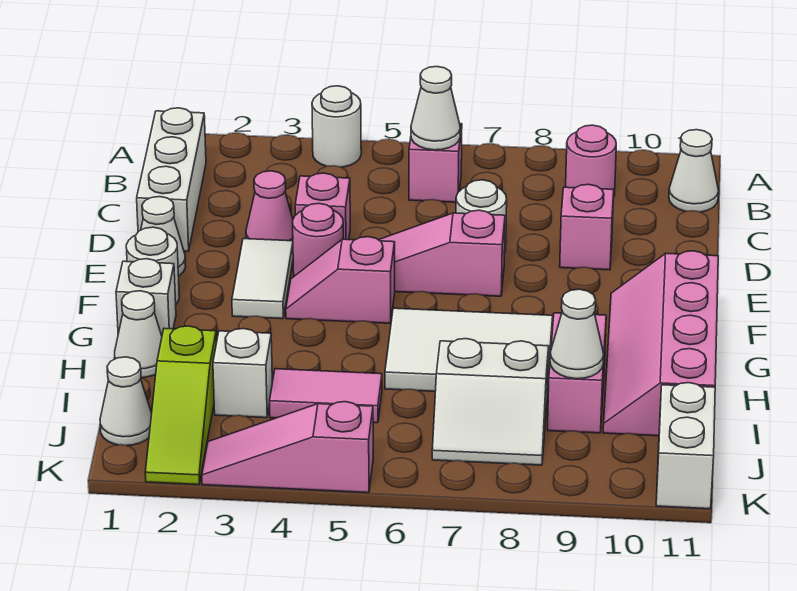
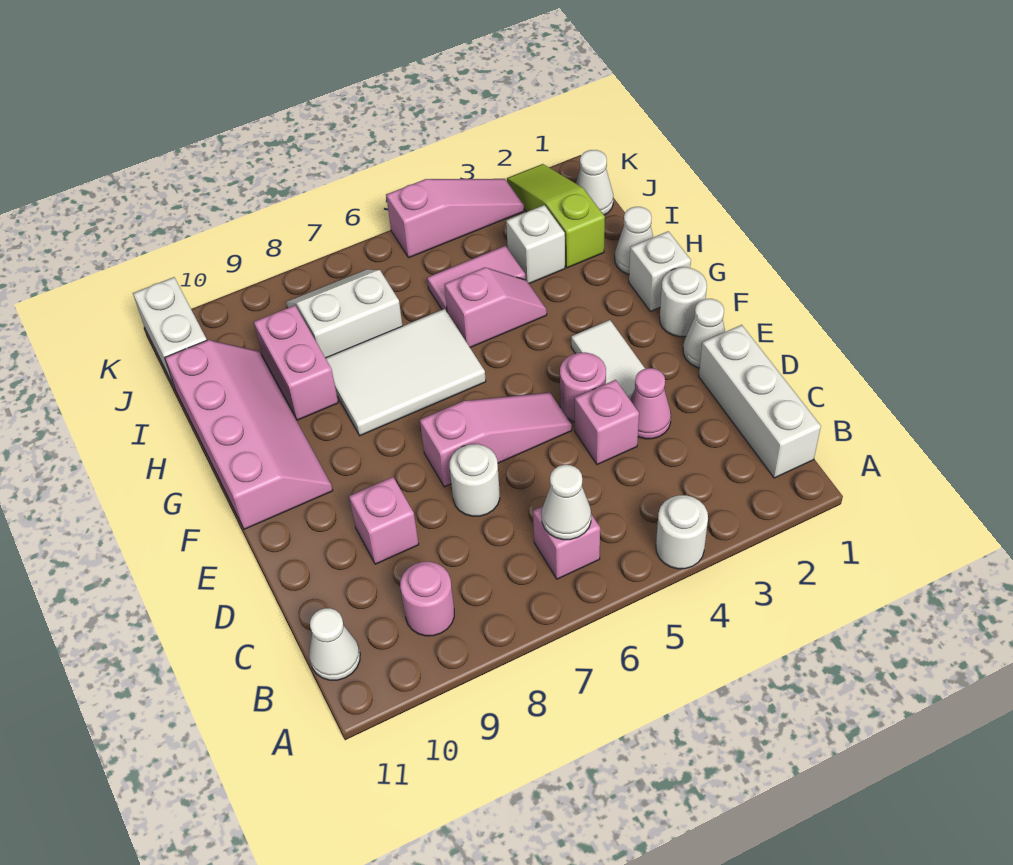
pink 1x2 slope [286,237,395,323] -> pink 1x2 slope moved to [444,267,547,348]
white 1x1 cone [550,289,604,379] -> none

